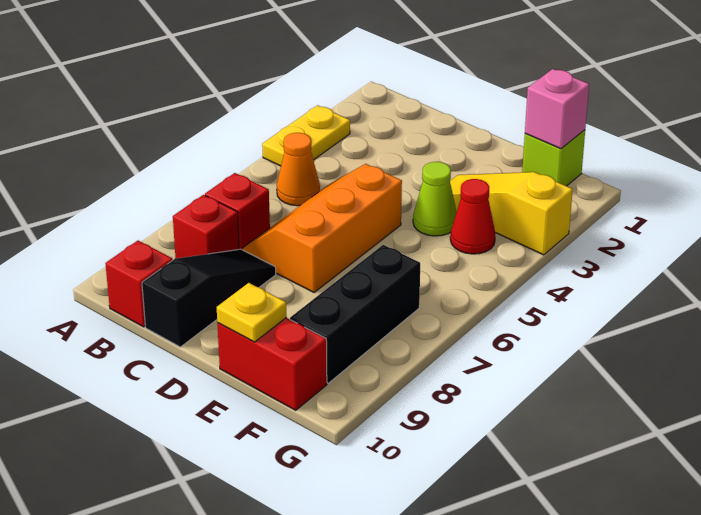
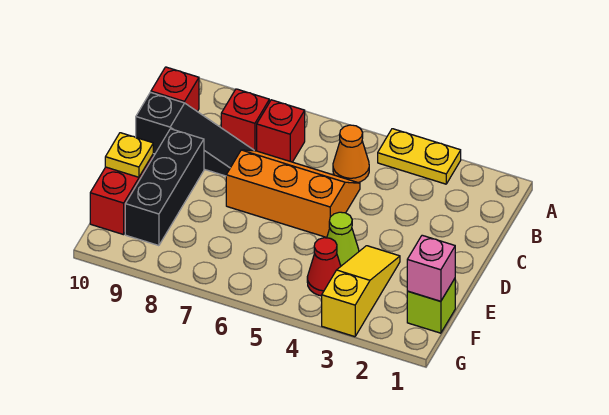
black 1x3 brick [290,245,420,383] -> black 1x3 brick turned to [125,129,204,246]

